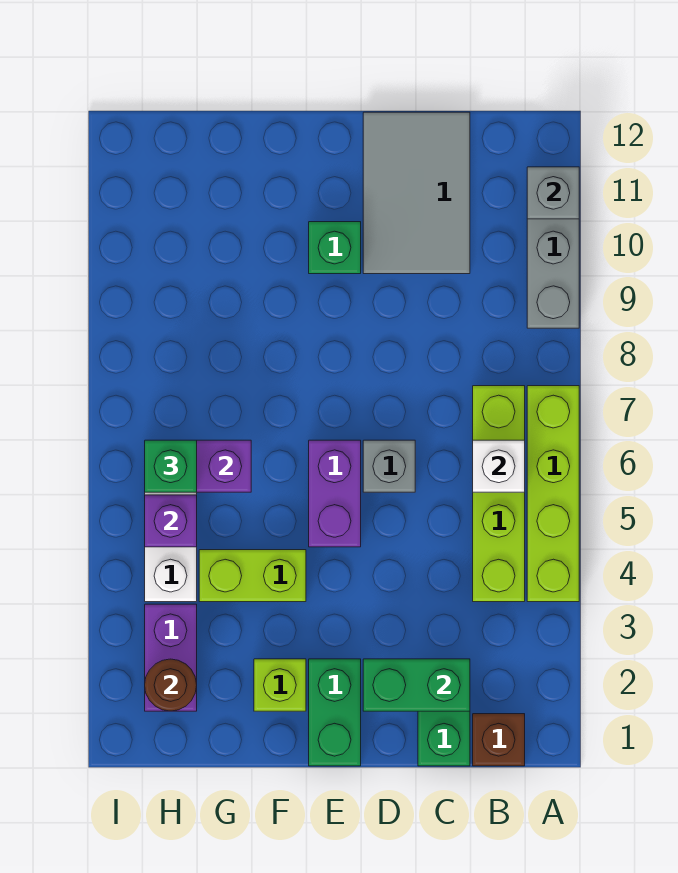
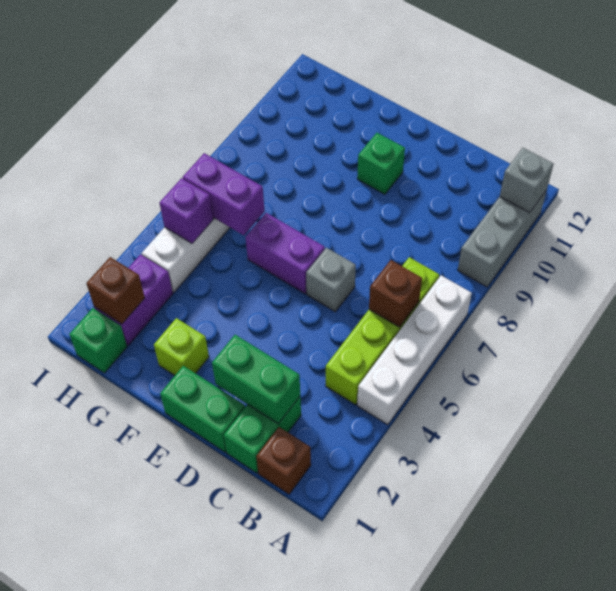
lime 1x4 brick [527,386,579,602] -> white 1x4 brick [357,275,472,425]
white 1x1 brick [473,440,525,492] -> brown 1x1 brick [369,260,422,327]
grey 2x3 tile [363,112,470,274] -> none
green 1x2 brick [309,659,361,766] -> green 1x2 brick turned to [160,366,245,452]
purple 1x2 brick [309,440,361,547] -> purple 1x2 brick turned to [246,213,325,294]
lime 1x2 brick [199,550,306,602] -> none
brown 1x1 round brick [145,659,197,711] -> brown 1x1 brick [86,257,145,324]
green 1x1 brick [145,440,197,492] -> green 1x1 brick moved to [69,308,127,373]

